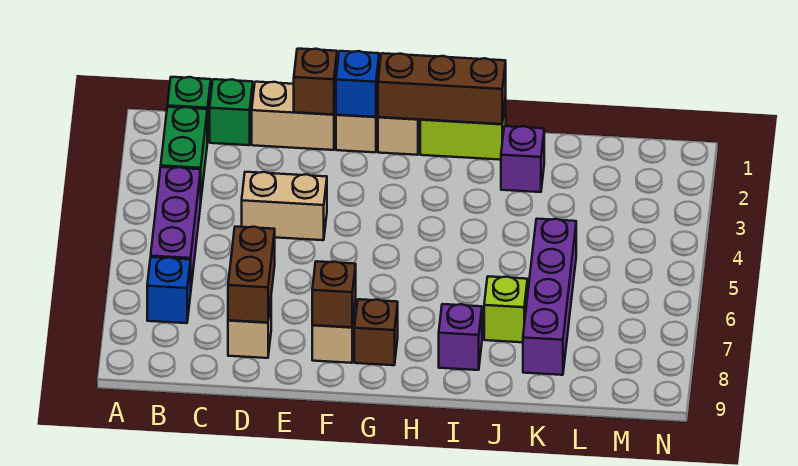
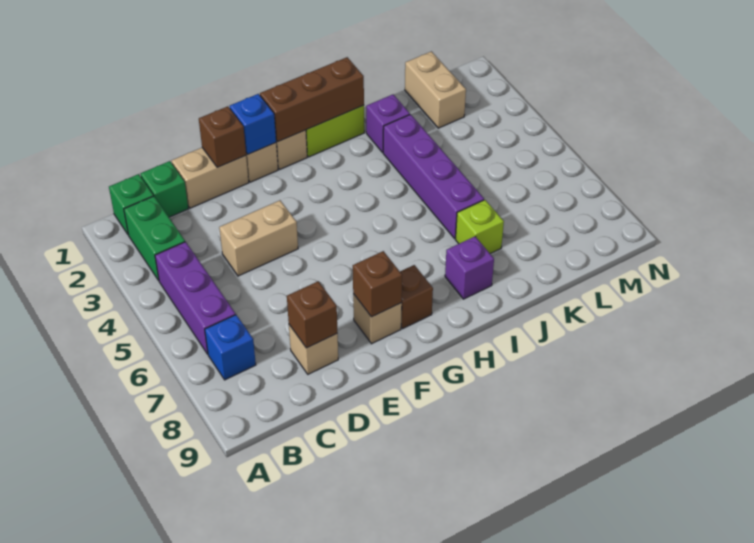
brown 1x2 brick [228,227,275,323] -> brown 1x1 brick [287,281,337,348]
purple 1x4 brick [523,219,576,375] -> purple 1x4 brick moved to [383,114,484,238]
none -> tan 1x2 brick [405,51,466,128]

